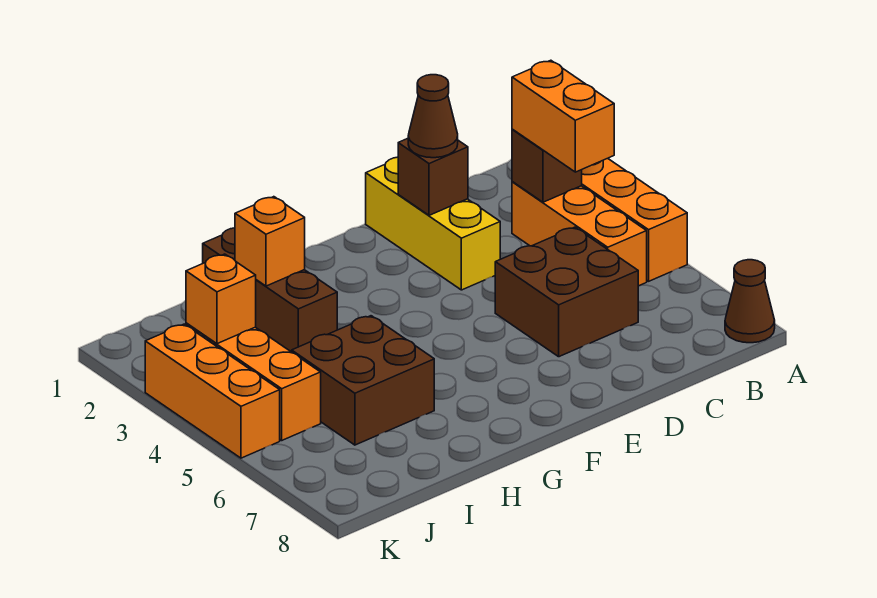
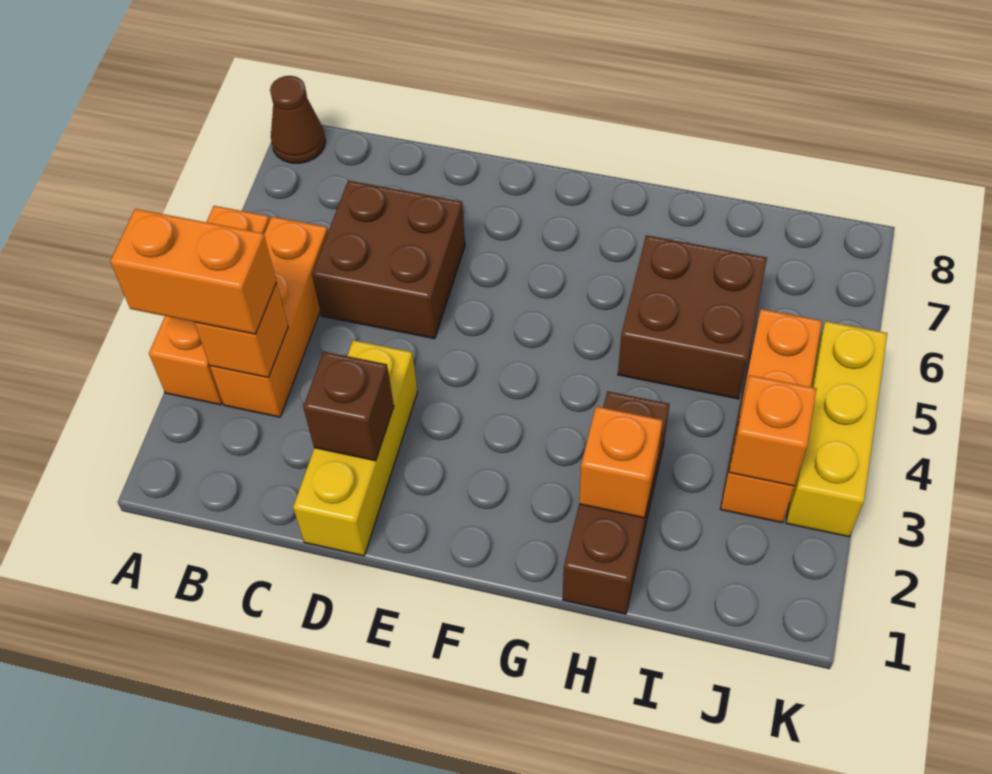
brown 1x1 brick [512,129,582,202] -> orange 1x1 brick [194,283,288,377]
orange 1x2 brick [512,60,614,172] -> orange 1x2 brick turned to [110,209,276,334]
brown 1x1 cone [408,75,458,158] -> none
orange 1x3 brick [145,324,280,458] -> yellow 1x3 brick [786,321,887,537]

